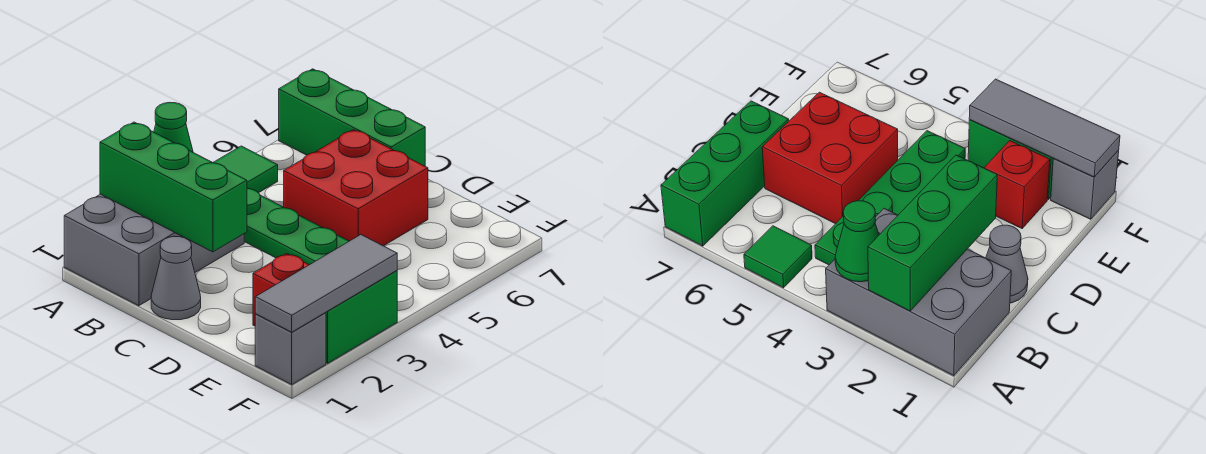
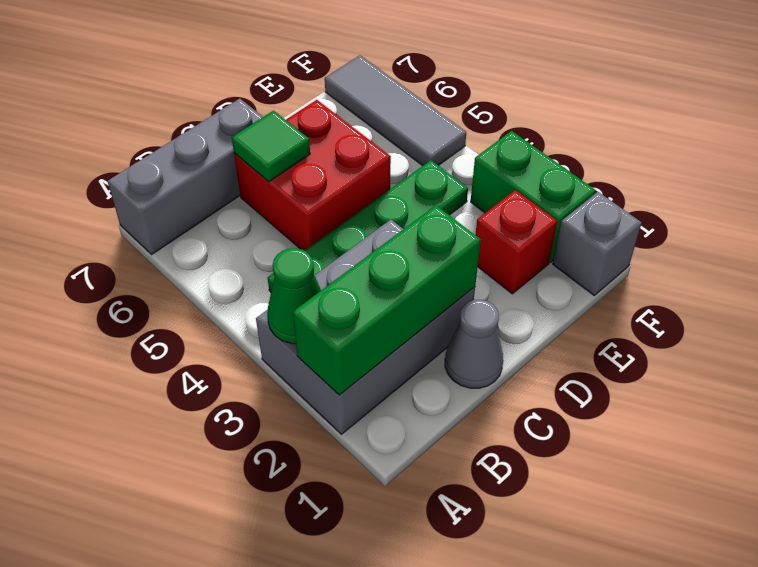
grey 2x3 brick [64,194,244,306] -> grey 2x3 brick turned to [256,220,475,434]
green 1x1 tile [213,146,278,193] -> green 1x1 tile moved to [232,111,310,182]
green 1x3 brick [279,69,425,166] -> grey 1x3 brick [108,98,263,254]
grey 1x3 tile [255,235,397,332] -> grey 1x3 tile moved to [325,55,466,166]

